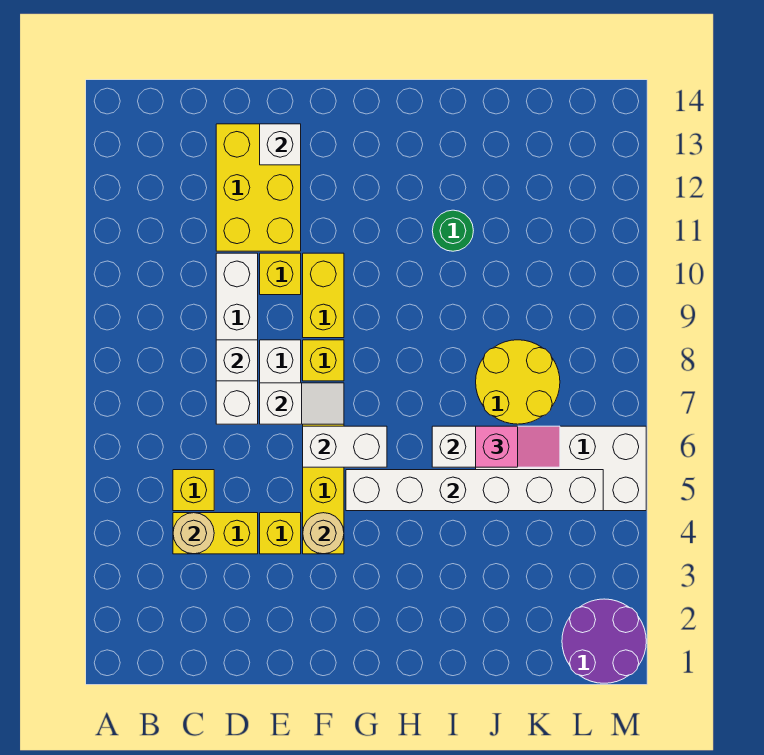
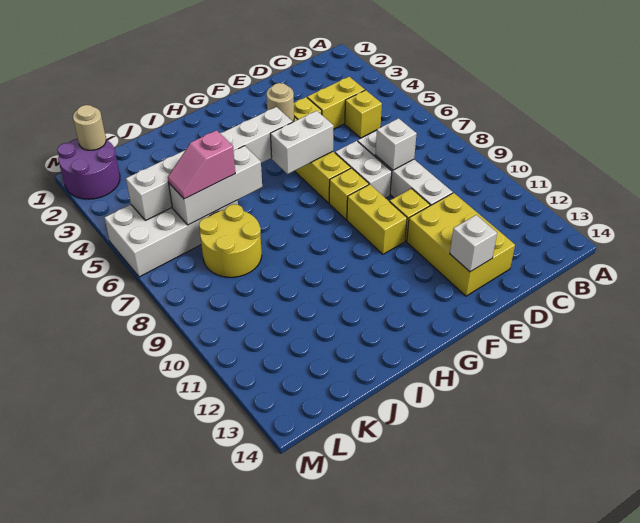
tan 1x1 round brick [173,513,214,554] -> tan 1x1 round brick moved to [73,105,106,150]
white 1x2 slope [260,383,344,424] -> none
green 1x1 round brick [432,210,473,251] -> none

